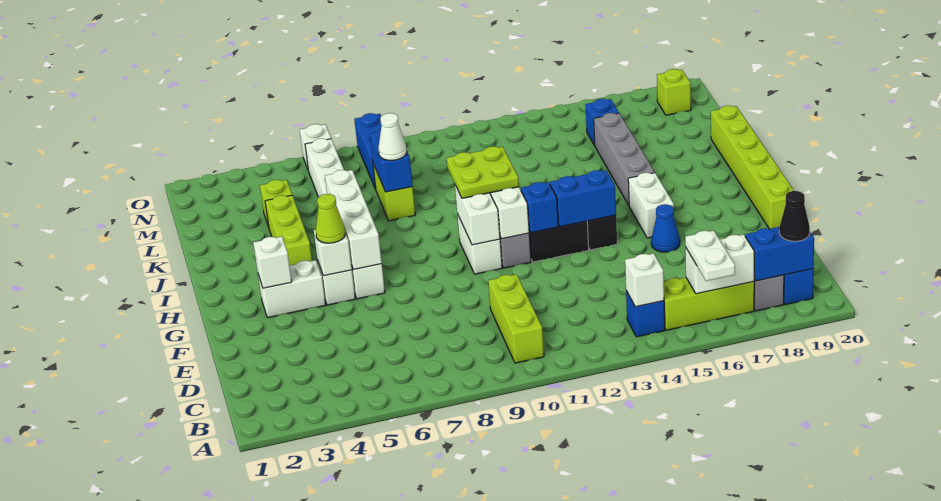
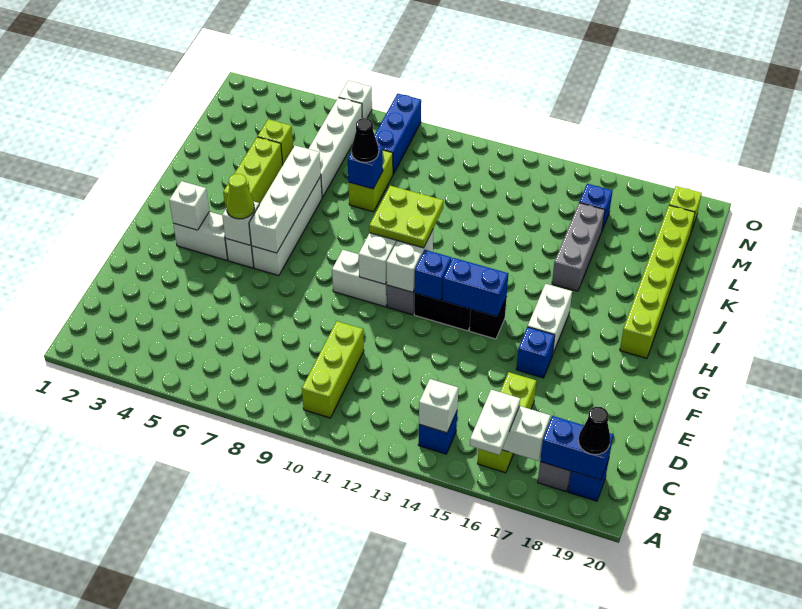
lime 1x3 brick [664,277,754,330] -> lime 1x3 brick turned to [478,372,536,473]
blue 1x1 cone [651,204,680,252] -> blue 1x1 brick [516,327,555,378]
lime 1x6 brick [711,106,794,229] -> lime 1x6 brick moved to [620,205,695,358]
white 1x2 brick [457,214,502,274] -> white 1x2 brick turned to [332,250,387,307]
grey 1x4 brick [594,113,655,205] -> grey 1x3 brick [552,203,605,291]
blue 1x2 brick [370,129,413,192] -> blue 1x1 brick [348,146,383,189]
white 1x1 cone [378,113,407,160] -> black 1x1 cone [352,118,379,162]

